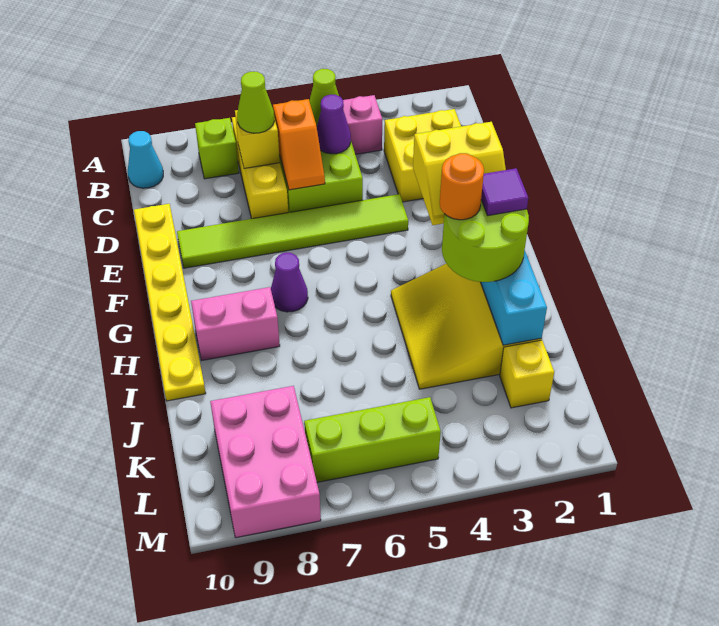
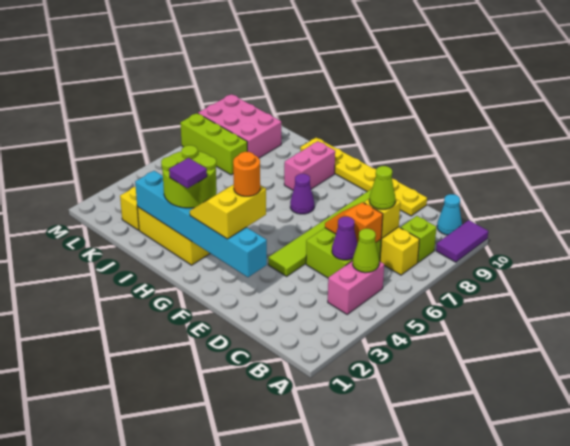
none -> purple 1x2 tile [436,220,488,262]
yellow 2x2 brick [384,109,461,202] -> none
orange 1x1 round brick [440,153,484,220] -> orange 1x1 round brick moved to [233,152,260,196]
lime 1x3 brick [304,397,441,482] -> lime 1x3 brick turned to [180,113,247,175]

